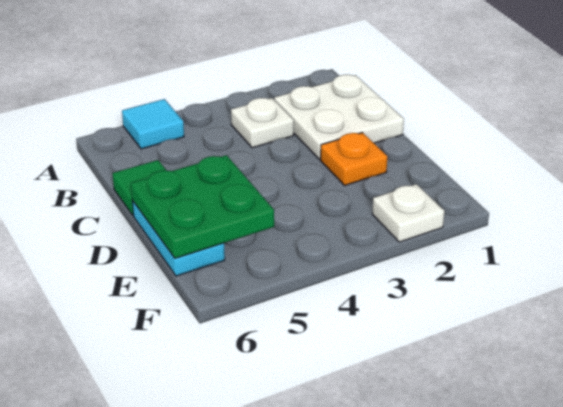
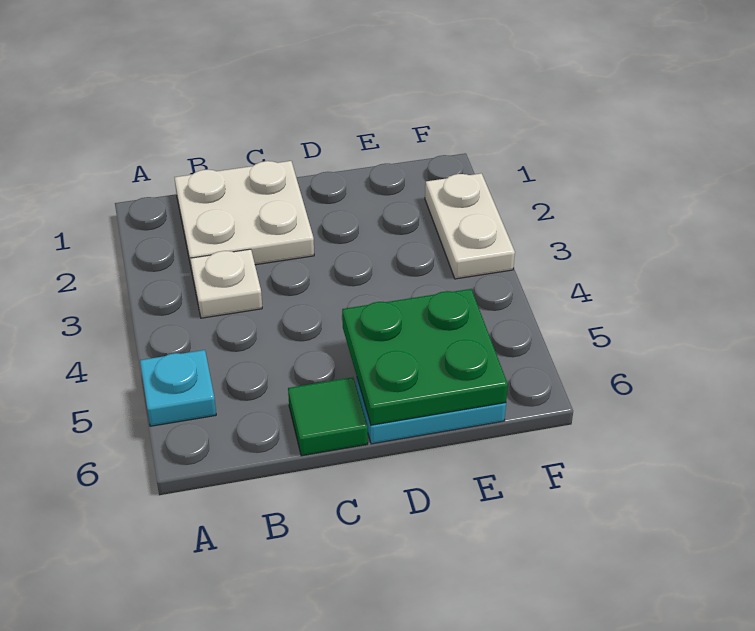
cyan 1x1 tile [122,99,184,149] -> cyan 1x1 plate [140,350,216,426]
orange 1x1 plate [321,133,387,186] -> none
white 1x1 plate [372,184,444,242] -> white 1x2 plate [425,173,515,279]

